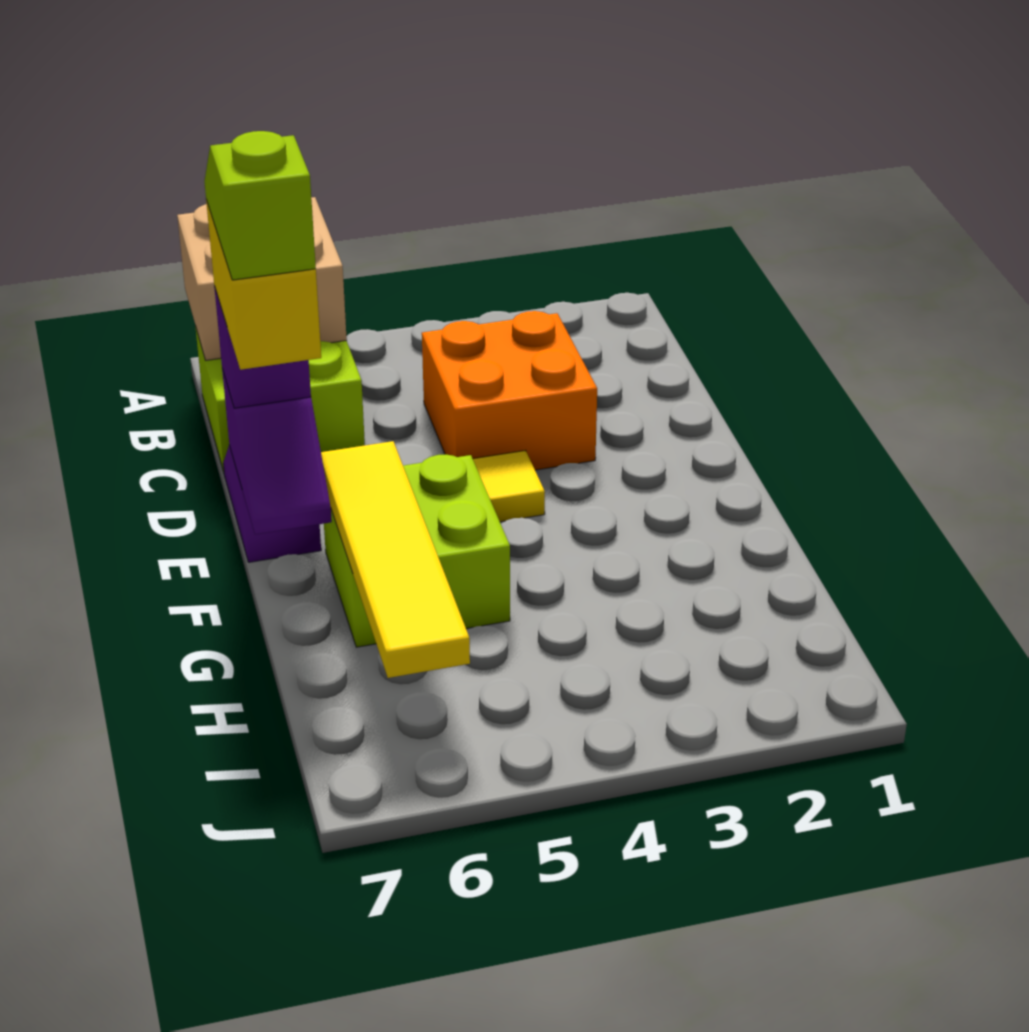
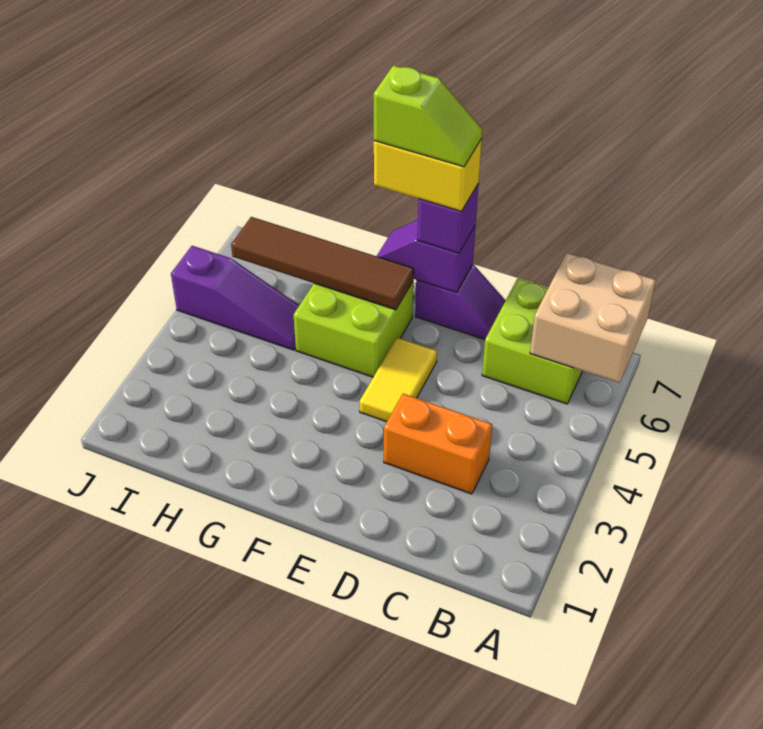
orange 2x2 brick [422,311,597,470] -> orange 1x2 brick [384,394,492,494]
yellow 1x4 tile [321,441,470,678] -> brown 1x4 tile [231,217,414,310]
none -> purple 1x3 slope [171,246,299,350]

